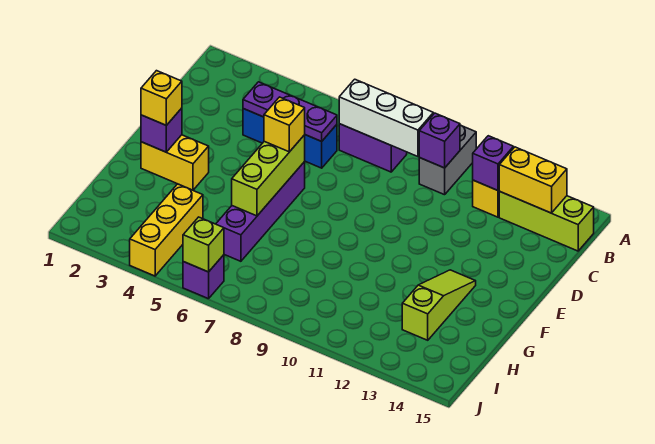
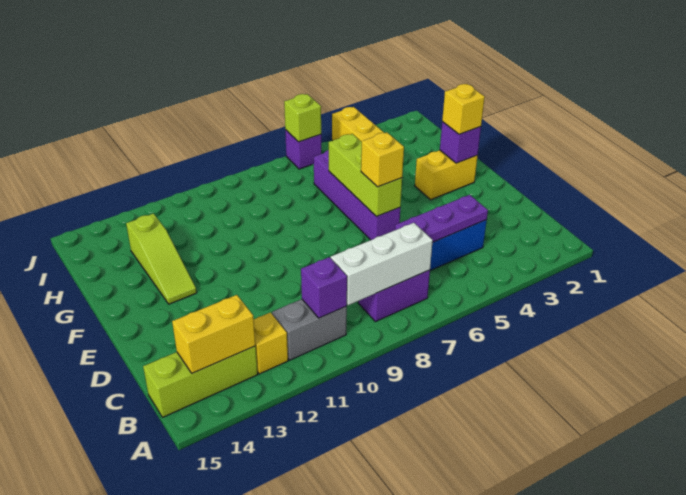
grey 1x2 brick [419,125,476,195] -> grey 1x2 brick turned to [272,299,347,360]
purple 1x1 brick [473,136,514,190] -> none

